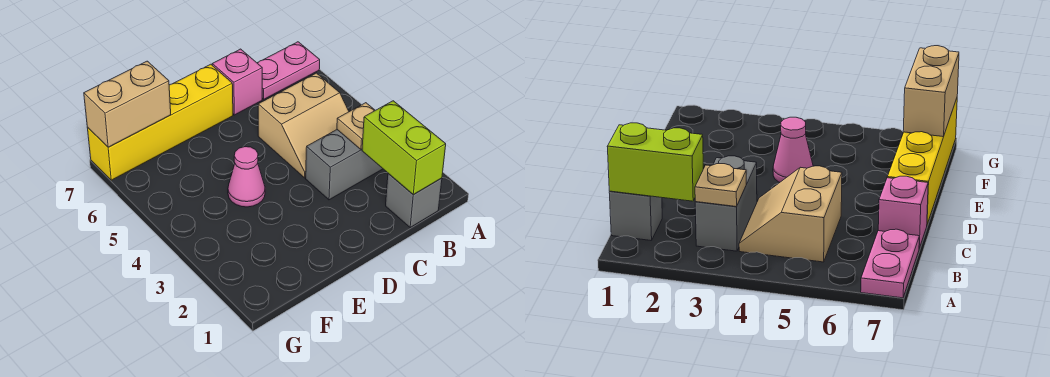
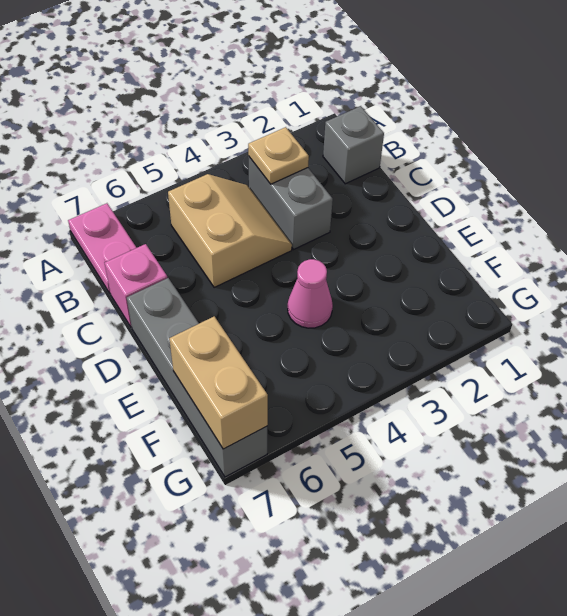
lime 1x2 brick [362,101,446,195] -> none
yellow 1x4 brick [87,64,233,180] -> grey 1x4 brick [127,278,267,477]

